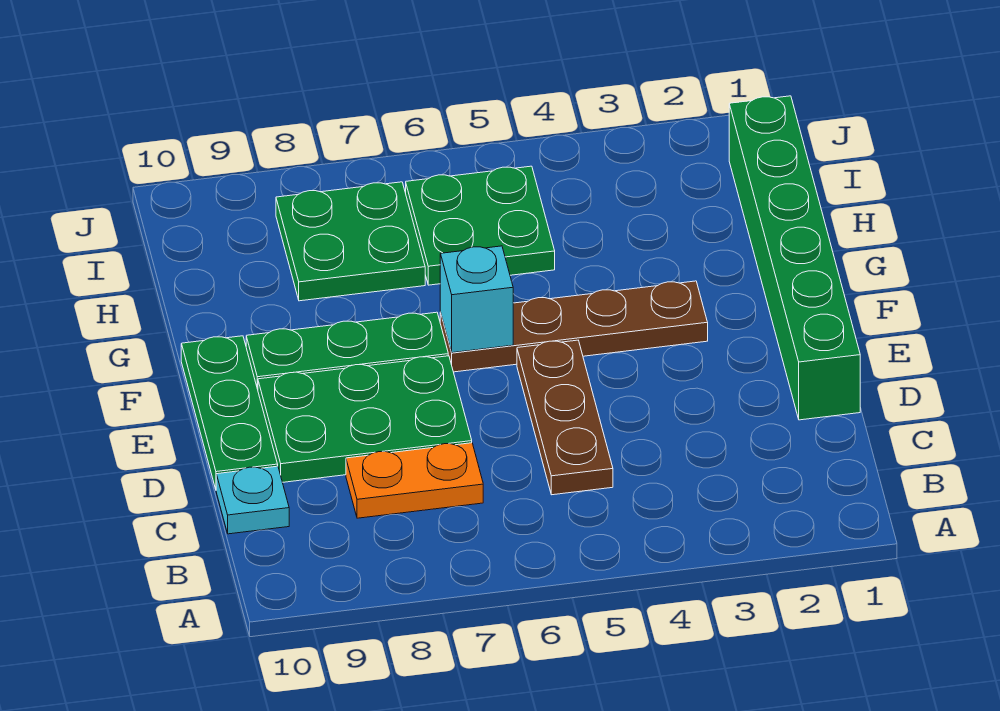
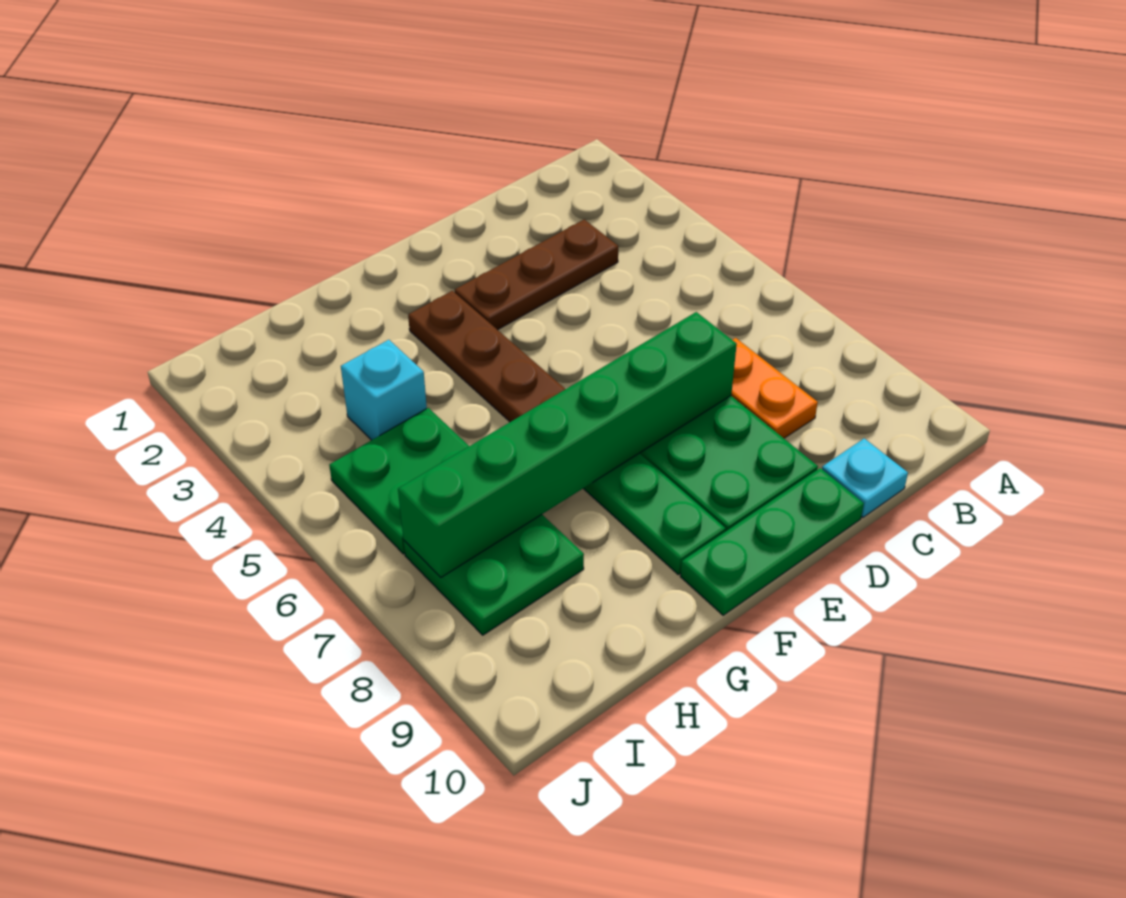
brown 1x3 plate [517,340,613,495] -> brown 1x3 plate moved to [455,219,618,330]
green 1x6 brick [729,96,860,420] -> green 1x6 brick moved to [398,312,737,577]
cyan 1x1 brick [440,246,513,353] -> cyan 1x1 brick moved to [341,340,427,440]

